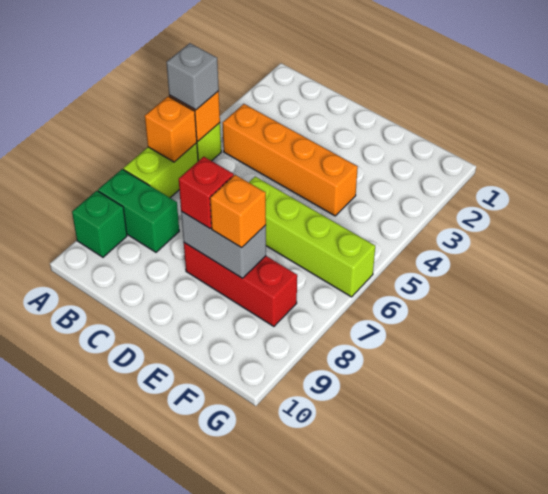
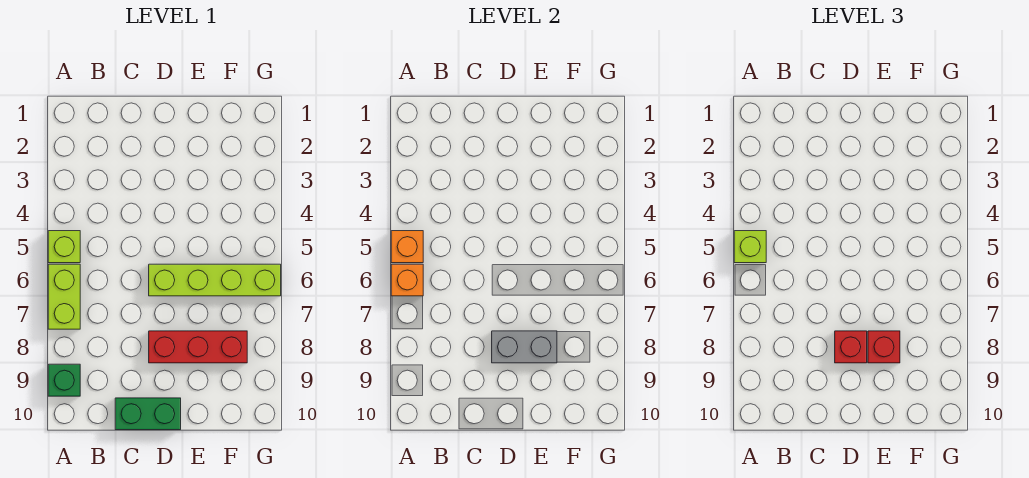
grey 1x1 brick [166,43,219,110] -> lime 1x1 brick [734,231,766,263]
green 1x2 brick [98,169,179,252] -> green 1x2 brick moved to [115,398,181,430]
orange 1x4 brick [222,104,358,216] -> none
orange 1x1 brick [210,175,266,248] -> red 1x1 brick [868,331,900,363]

